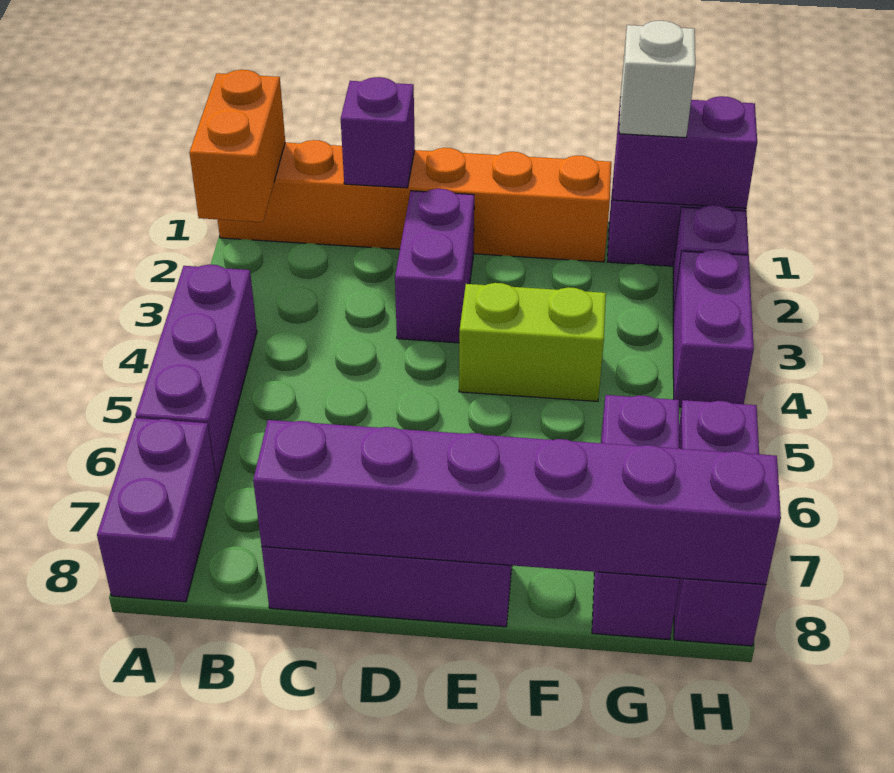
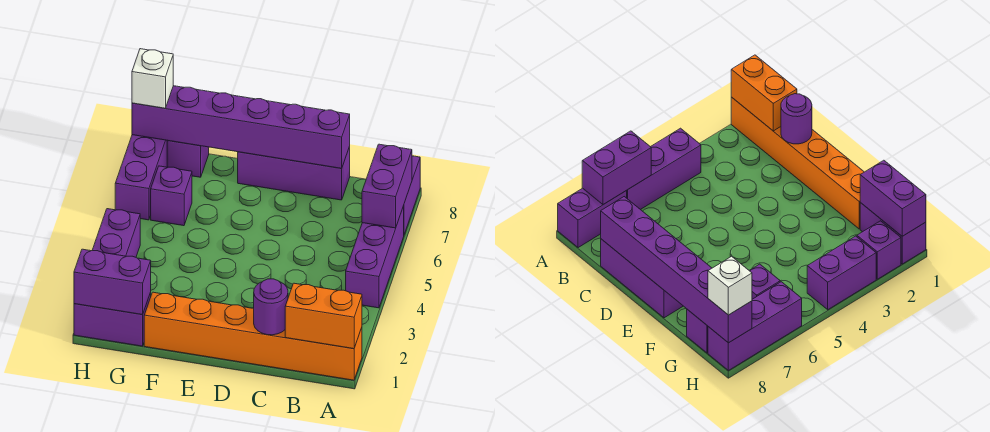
orange 1x2 brick [189,70,285,222] -> orange 1x2 brick turned to [285,283,362,349]
purple 1x1 brick [341,77,415,188] -> purple 1x1 round brick [254,279,288,335]
purple 1x2 brick [395,189,474,343] -> purple 1x2 brick moved to [362,144,412,228]
lime 1x2 brick [459,283,606,401] -> none
white 1x1 brick [619,21,695,138] -> white 1x1 brick moved to [132,49,173,108]

